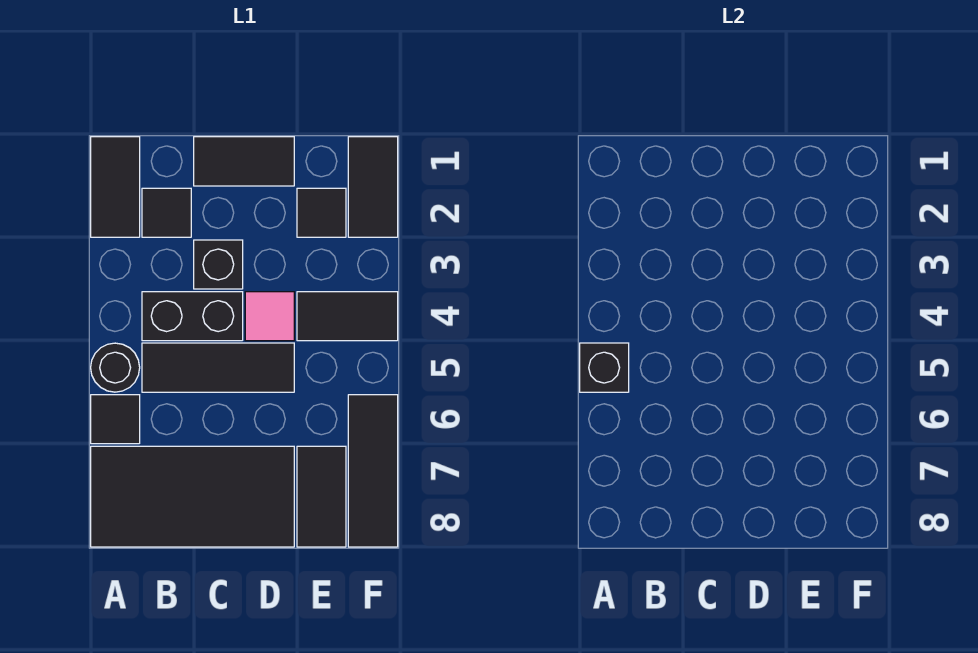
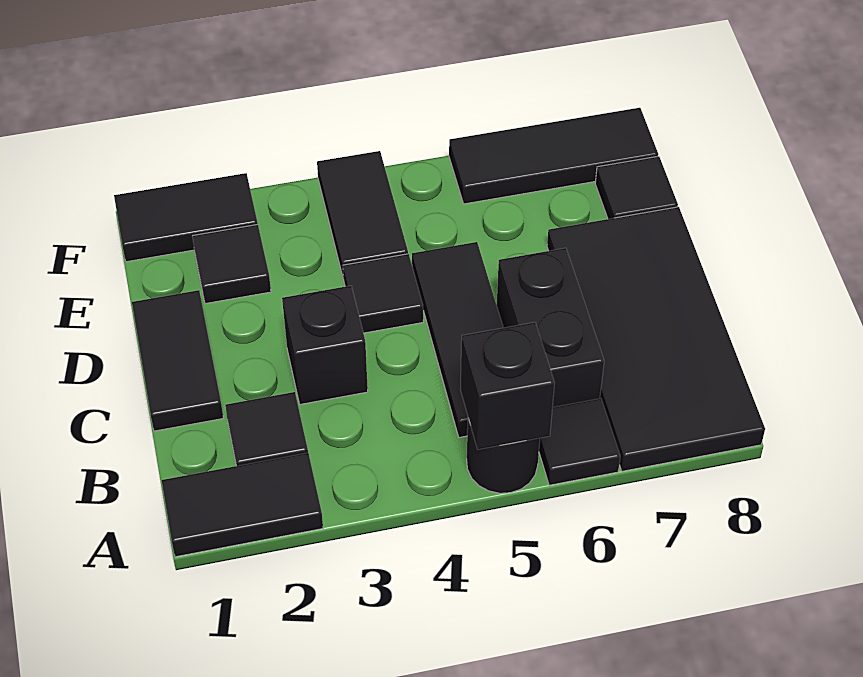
black 1x2 brick [142,292,243,341] -> black 1x2 brick moved to [497,248,604,407]
pink 1x1 tile [245,292,294,341] -> black 1x1 tile [343,254,423,333]
black 1x2 tile [297,446,346,547] -> black 1x1 tile [595,156,678,219]

